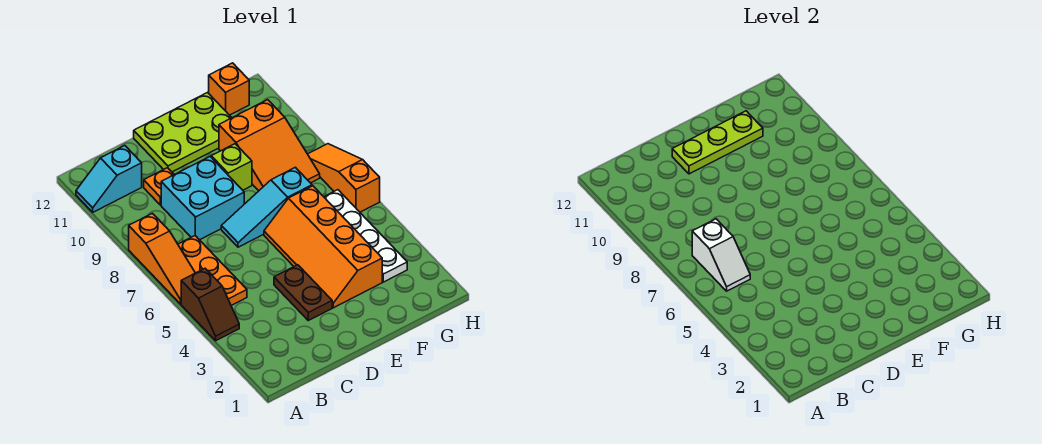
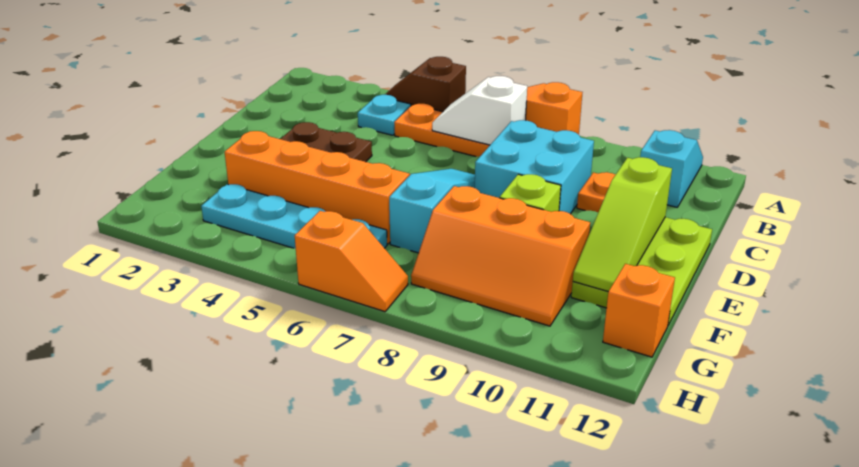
none -> cyan 1x1 plate [358,95,411,135]
lime 1x3 plate [672,111,763,174] -> lime 1x3 slope [573,157,672,292]
orange 2x3 slope [219,100,320,191] -> orange 2x3 slope turned to [411,186,590,326]
white 1x4 plate [324,190,407,282] -> cyan 1x4 plate [201,184,387,249]
orange 1x3 slope [308,144,380,212] -> orange 1x2 slope [295,211,408,312]

